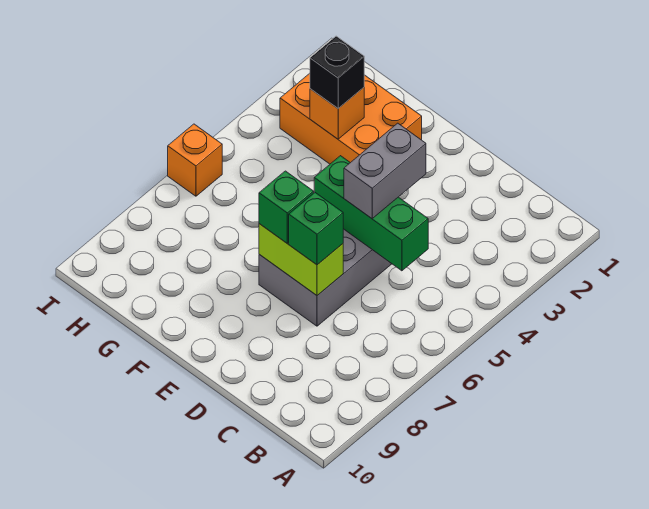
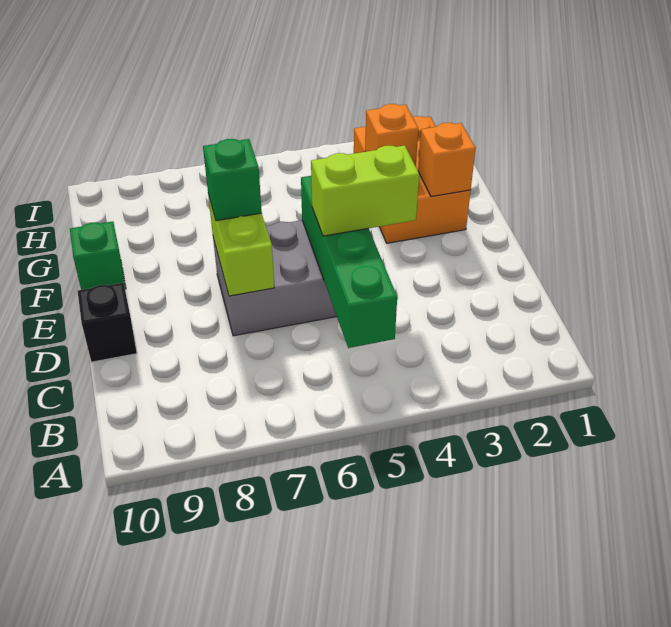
green 1x3 brick [314,156,428,271] -> green 1x4 brick [301,176,397,348]
grey 1x2 brick [344,123,426,218] -> lime 1x2 brick [311,146,419,236]
green 1x1 brick [289,193,343,265] -> green 1x1 brick moved to [70,221,126,290]
black 1x1 brick [310,36,364,108] -> black 1x1 brick moved to [78,283,137,362]
orange 1x1 brick [168,124,222,196] -> orange 1x1 brick moved to [418,123,476,197]

